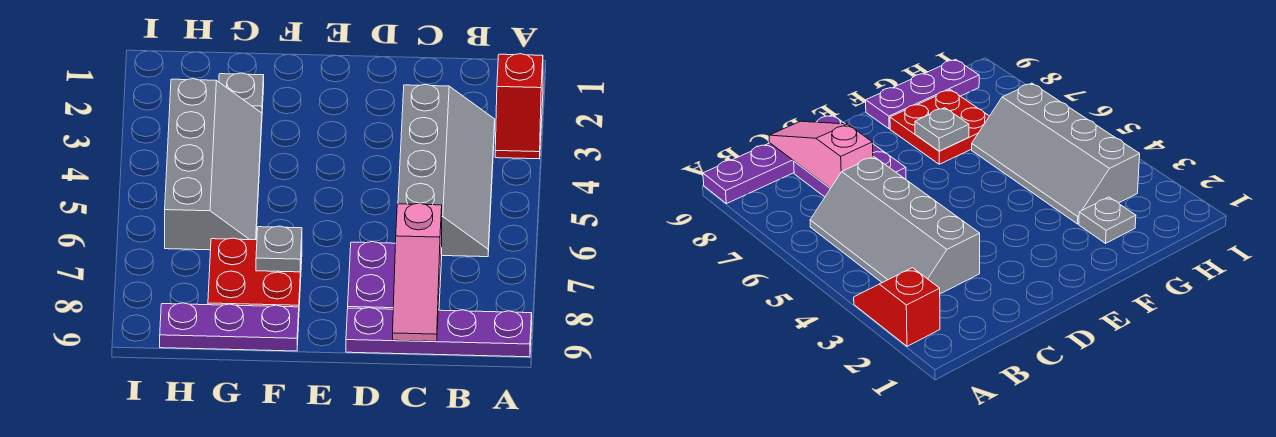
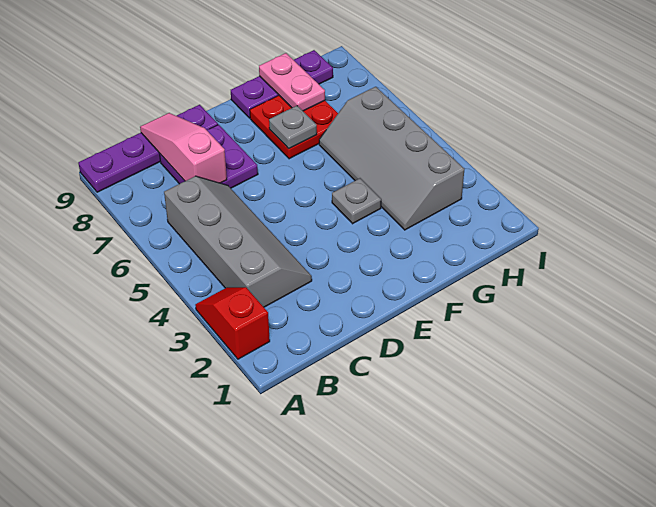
grey 2x4 slope [398,84,495,257] -> grey 2x4 slope turned to [164,176,312,307]
grey 1x1 plate [219,73,264,113] -> grey 1x1 plate moved to [332,178,381,224]
none -> pink 1x2 plate [259,53,325,111]

